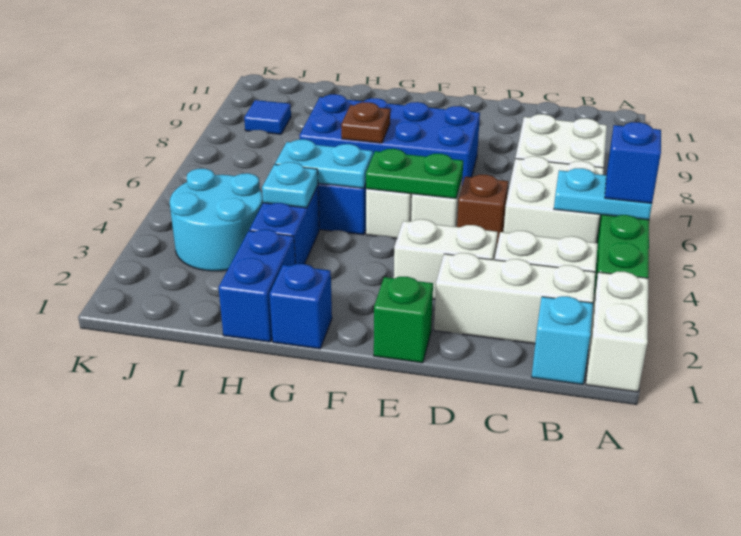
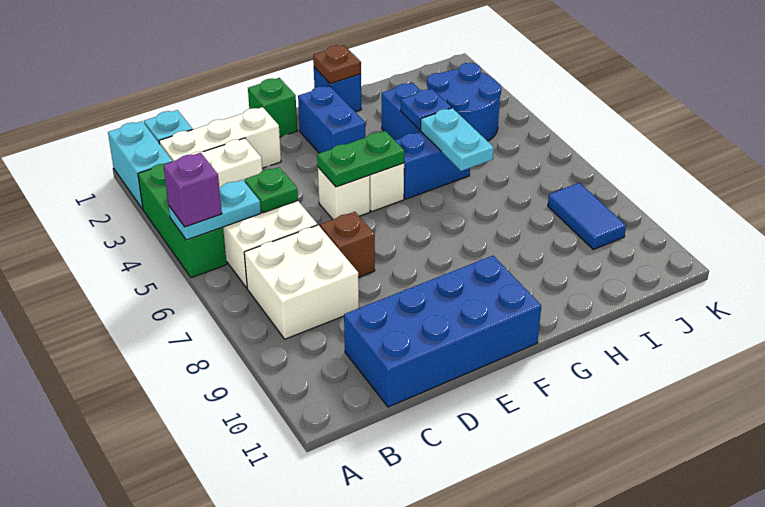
white 1x2 brick [586,272,648,392] -> cyan 1x2 brick [108,121,172,209]
blue 1x1 brick [605,122,661,203] -> purple 1x1 brick [163,153,222,227]
none -> green 1x1 plate [245,167,298,213]
white 1x2 brick [394,219,498,299] -> none
brown 1x1 brick [457,175,508,249] -> brown 1x1 brick moved to [320,212,375,277]
blue 2x4 brick [299,94,480,185] -> blue 2x4 brick moved to [344,256,541,407]
cyan 1x2 plate [275,139,373,188] -> cyan 1x2 plate turned to [420,108,494,171]
brown 1x1 plate [341,102,390,143] -> brown 1x1 plate moved to [313,45,361,83]
blue 1x2 brick [219,229,295,342] -> blue 1x2 brick moved to [298,86,365,153]
cyan 1x1 plate [262,162,318,208] -> blue 1x1 plate [401,89,451,130]
cyan 2x2 round brick [170,169,263,271] -> blue 2x2 round brick [427,63,501,141]
blue 1x1 tile [244,100,291,134] -> blue 1x2 tile [548,183,626,250]

